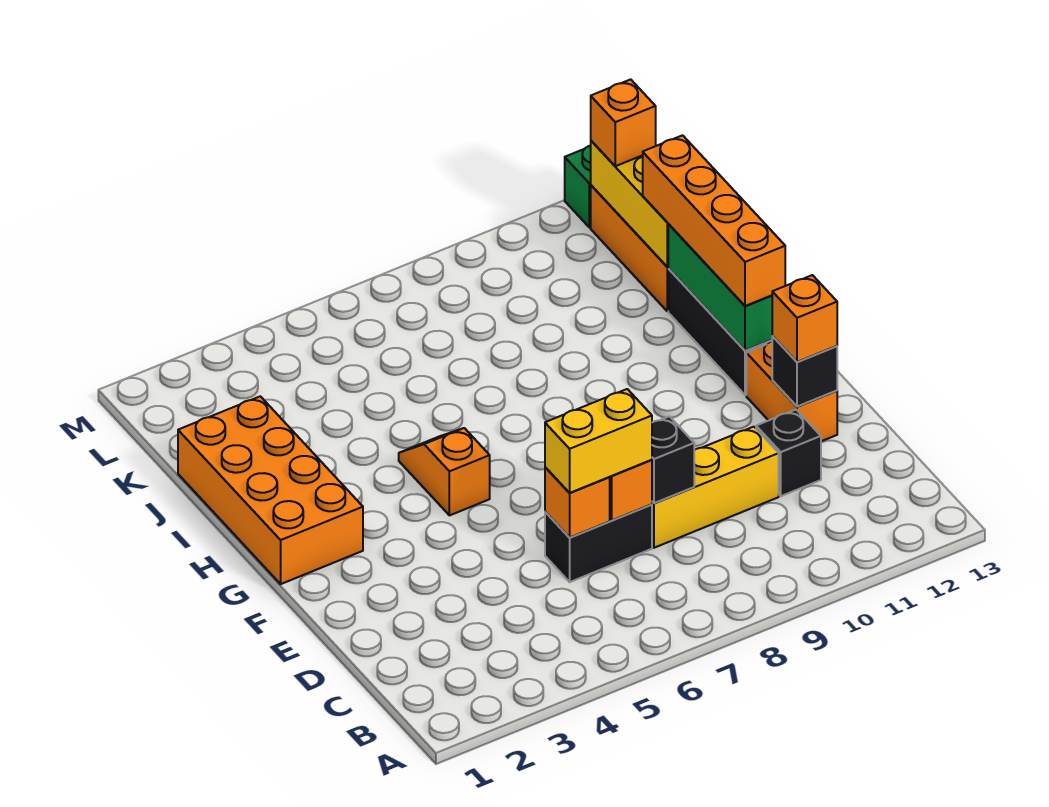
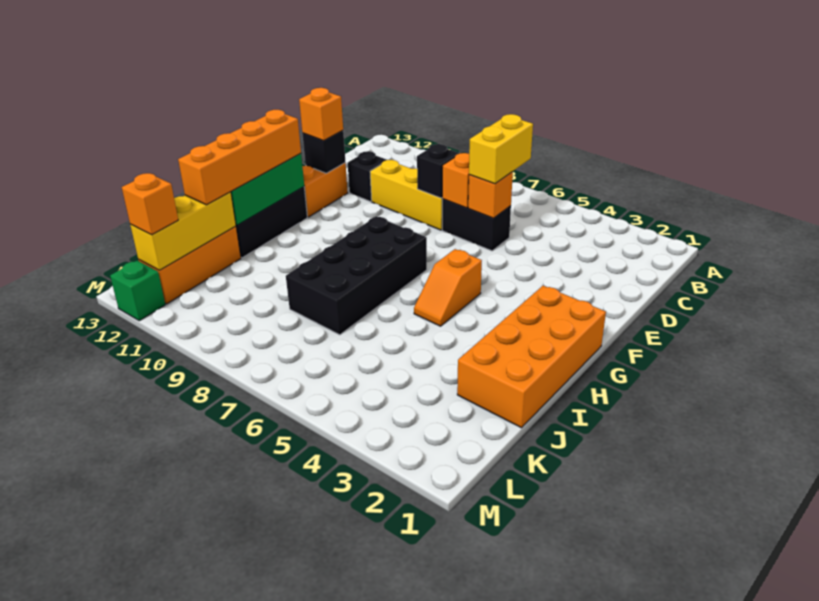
yellow 1x2 brick [545,389,652,493] -> yellow 1x2 brick turned to [469,114,533,184]
none -> black 2x4 brick [286,216,427,335]

